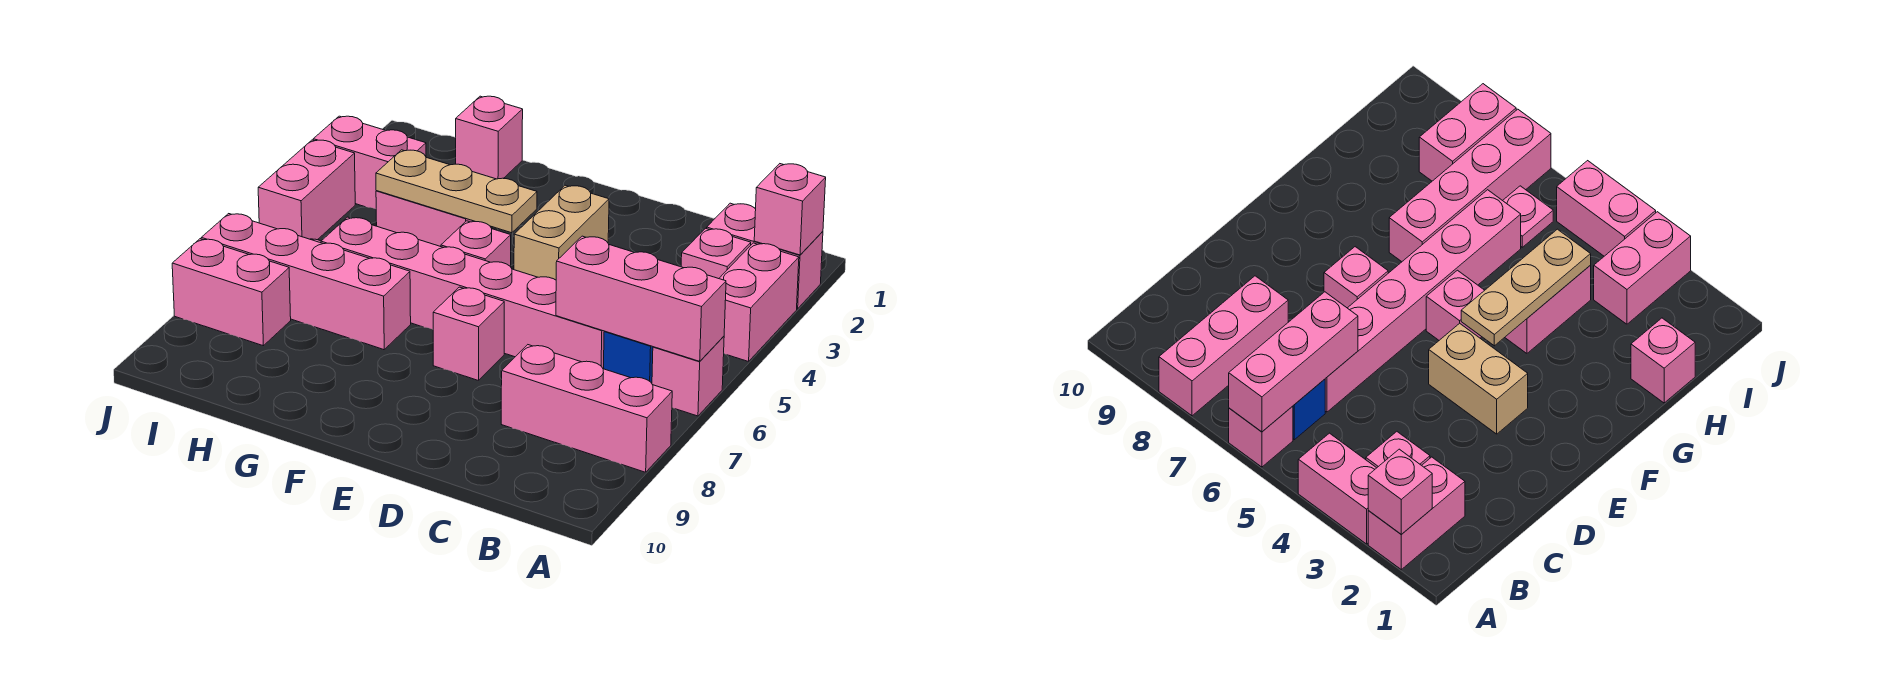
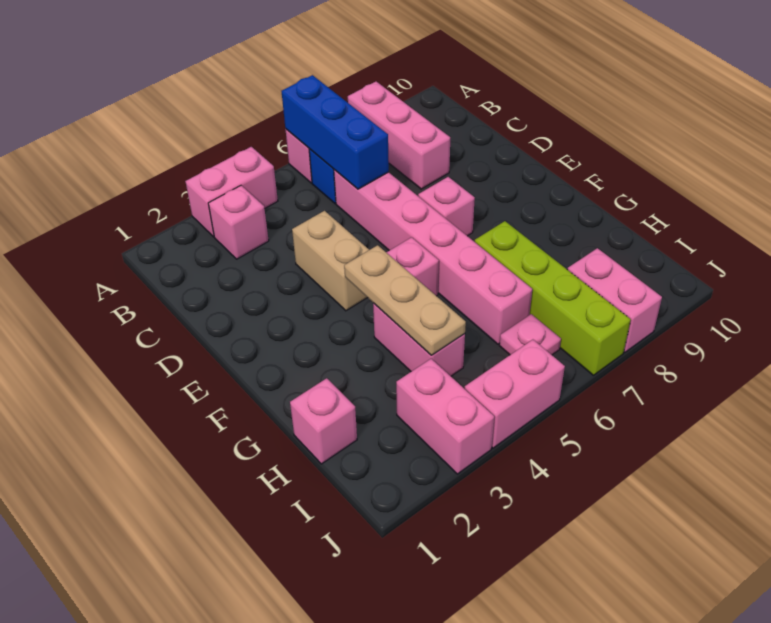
pink 1x2 brick [707,203,823,309] -> none
pink 1x1 brick [754,164,826,255] -> none
pink 1x3 brick [556,236,726,361] -> blue 1x3 brick [282,75,389,189]
tan 1x2 brick [514,185,609,280] -> tan 1x2 brick turned to [292,211,369,311]
pink 1x4 brick [201,214,411,350] -> lime 1x4 brick [475,221,631,375]

